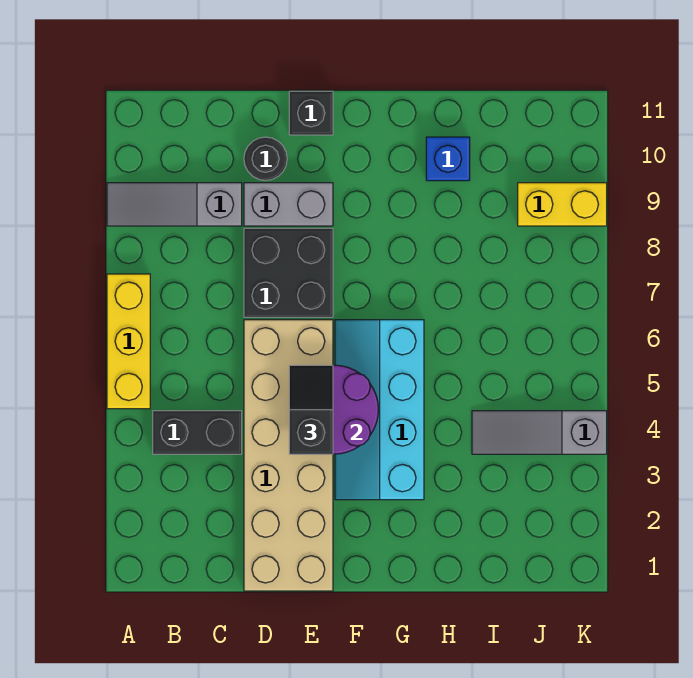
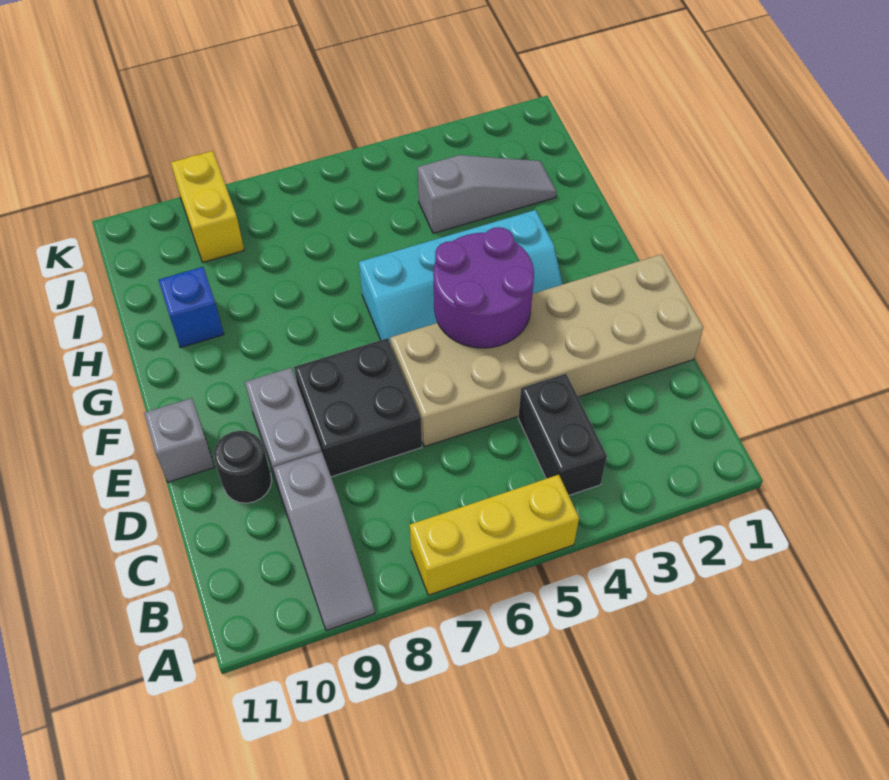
black 1x2 slope [289,365,333,454] -> none
black 1x1 brick [289,91,333,135] -> grey 1x1 brick [144,398,214,482]
grey 1x3 slope [472,411,607,454] -> grey 1x3 slope turned to [418,155,557,233]

